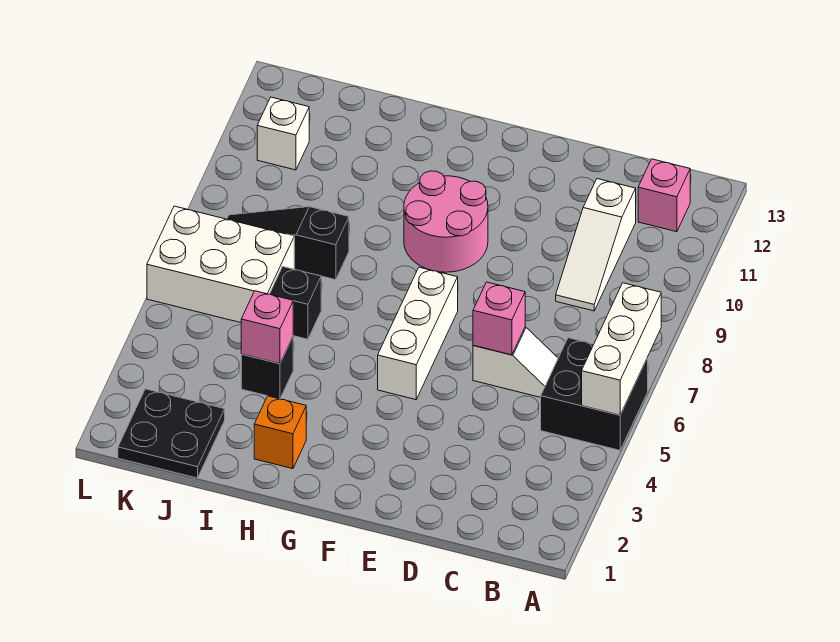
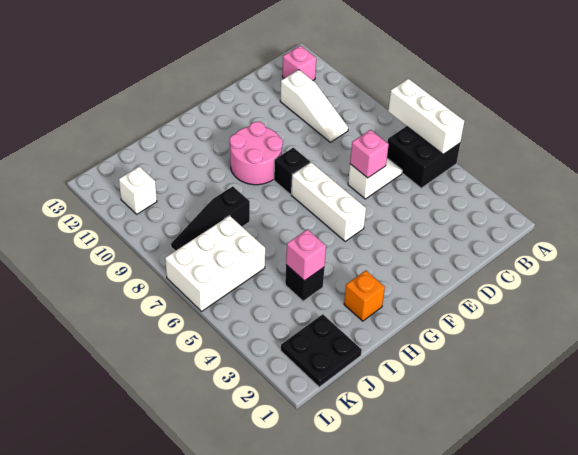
black 1x1 brick [270,267,321,339] -> black 1x1 brick moved to [274,148,310,194]

